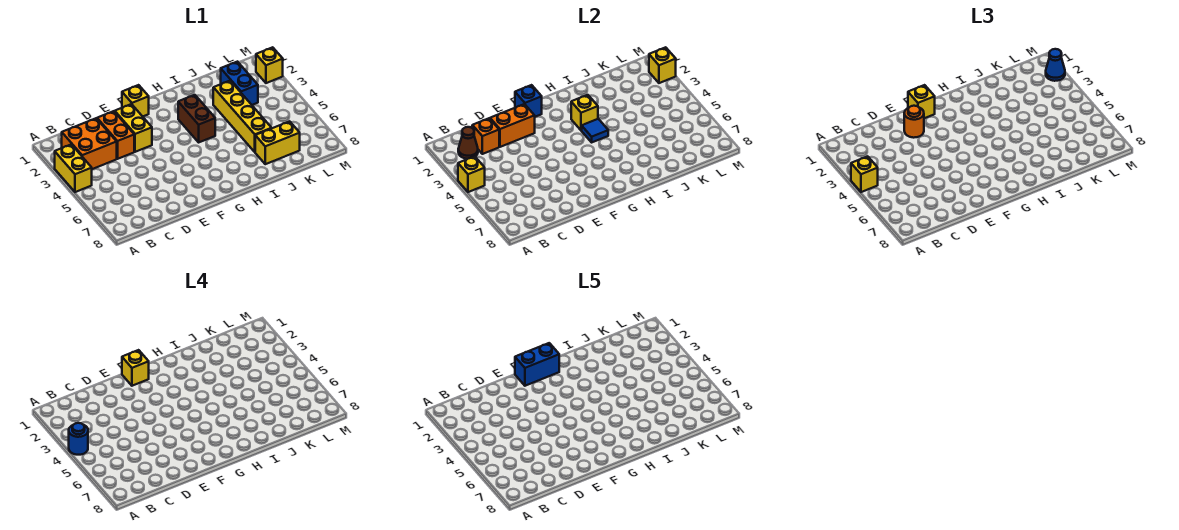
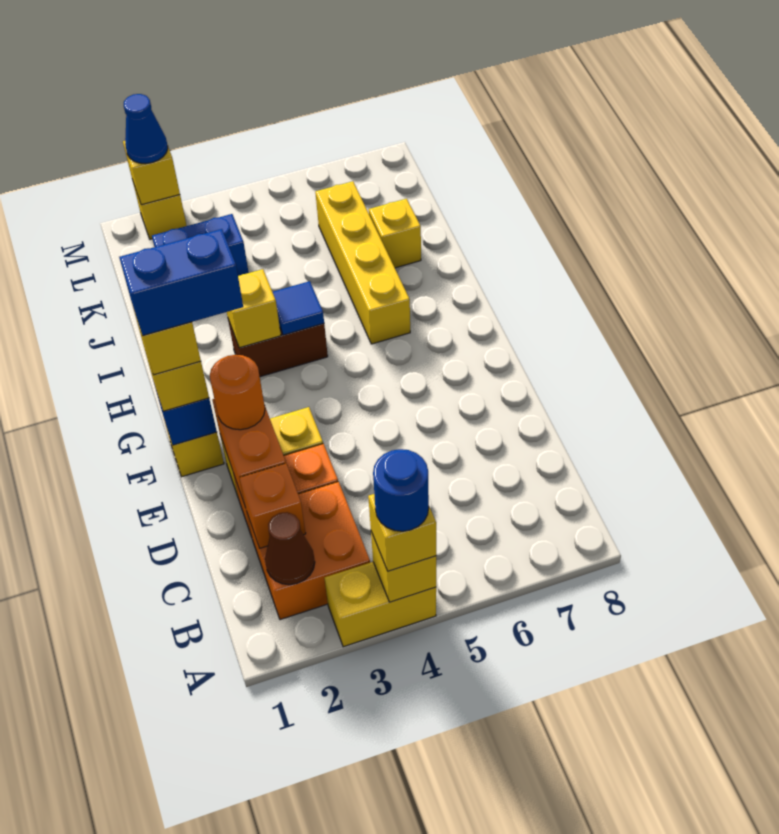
blue 1x2 brick [515,343,560,386] -> blue 1x2 brick turned to [119,229,243,336]
yellow 1x4 brick [213,81,272,152] -> yellow 1x4 brick turned to [315,181,410,344]
yellow 1x2 brick [255,121,300,164] -> yellow 1x1 brick [369,199,421,268]

